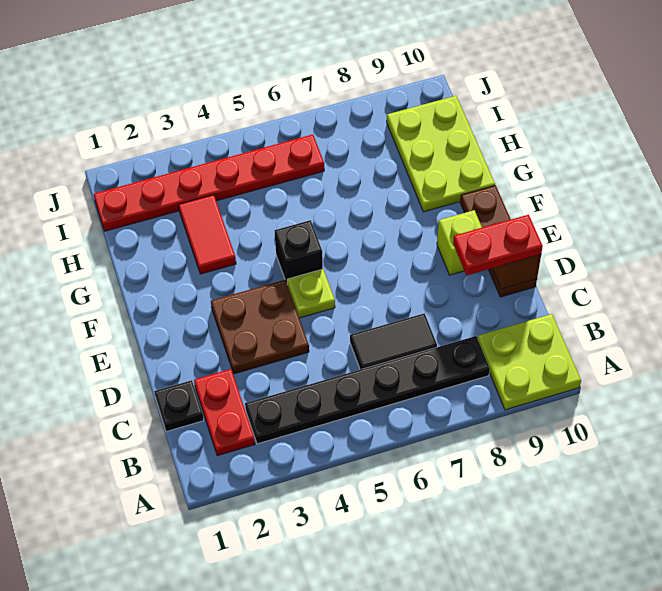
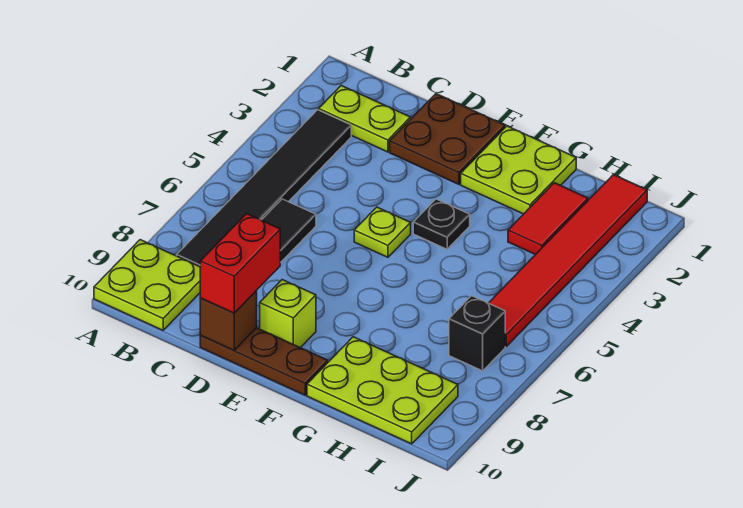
red 1x2 plate [194,369,255,456] -> lime 1x2 plate [319,86,411,152]
black 1x6 plate [245,336,490,444] -> black 1x6 tile [177,110,351,267]
black 1x1 plate [154,380,204,432] -> black 1x1 plate moved to [413,199,470,249]
brown 2x2 plate [211,280,309,374] -> brown 2x2 plate moved to [390,94,505,184]
red 1x2 plate [453,215,543,275] -> red 1x2 brick [200,214,280,313]
none -> lime 2x2 plate [461,126,576,214]
black 1x1 brick [275,220,323,285] -> black 1x1 brick moved to [449,296,505,371]
red 1x2 tile [179,195,236,274] -> red 1x2 tile turned to [508,183,588,255]
red 1x6 plate [94,135,324,231] -> red 1x6 tile [489,175,647,346]

